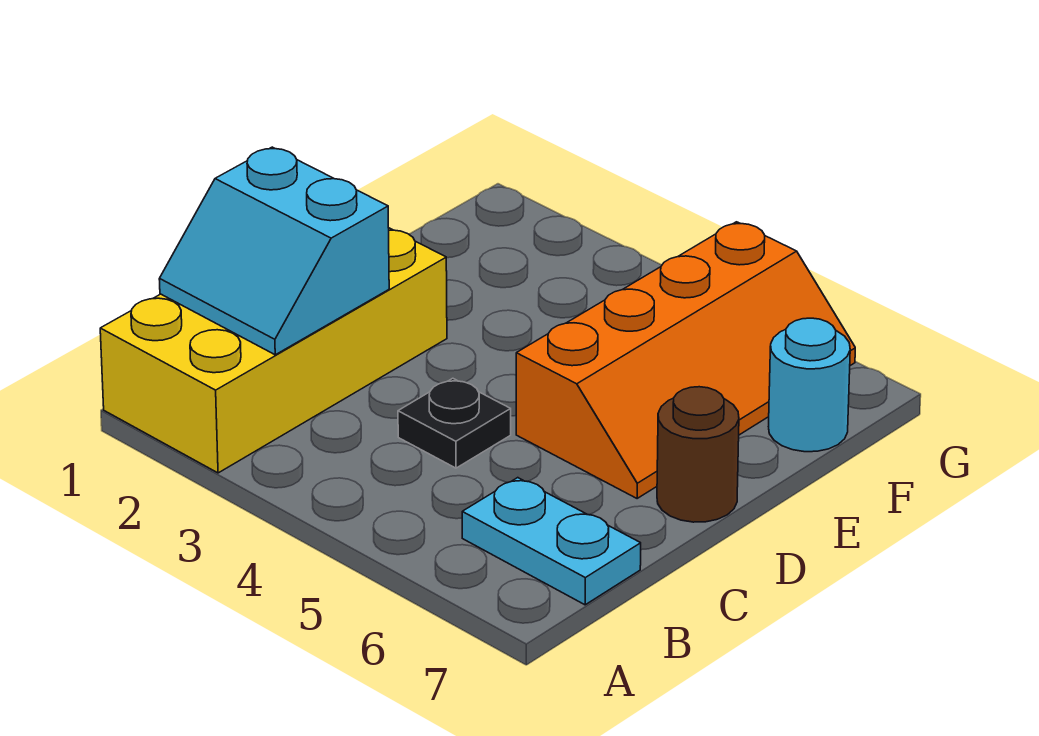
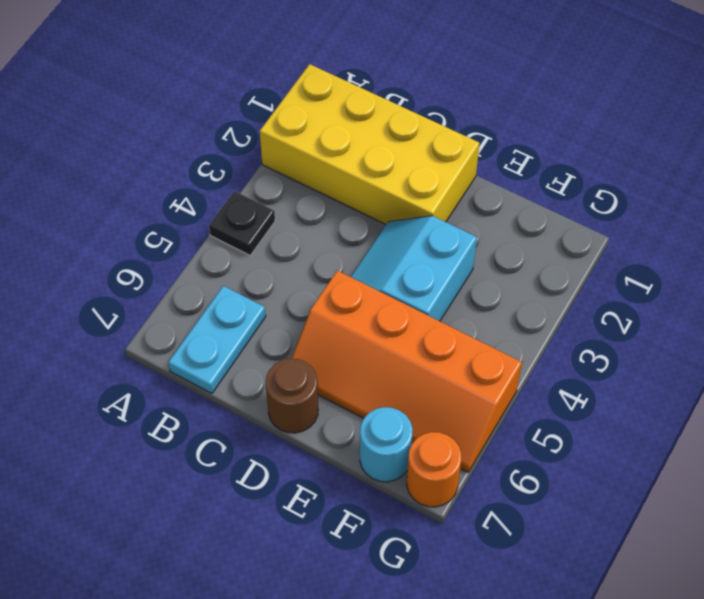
cyan 2x2 slope [159,147,389,355] -> cyan 2x2 slope moved to [351,216,477,321]
black 1x1 plate [398,378,511,468] -> black 1x1 plate moved to [209,191,275,255]
none -> orange 1x1 round brick [407,432,461,507]

